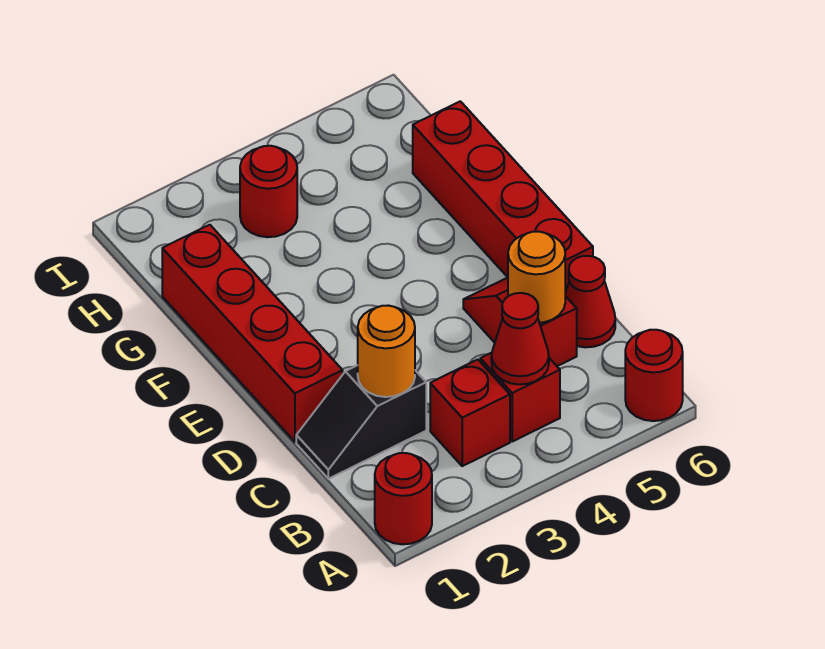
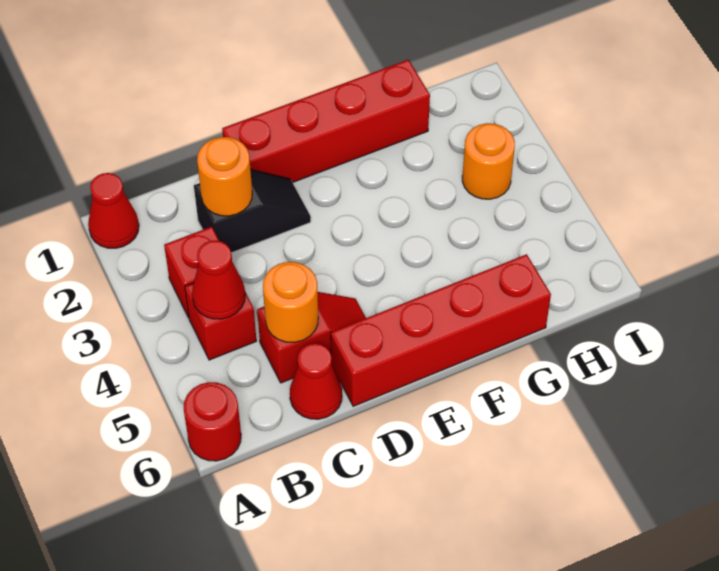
red 1x1 round brick [375,453,432,544] -> red 1x1 cone [88,173,139,248]
black 1x2 slope [296,365,426,479] -> black 1x2 slope turned to [194,169,311,253]
red 1x1 round brick [240,146,297,237] -> orange 1x1 round brick [462,123,515,199]

